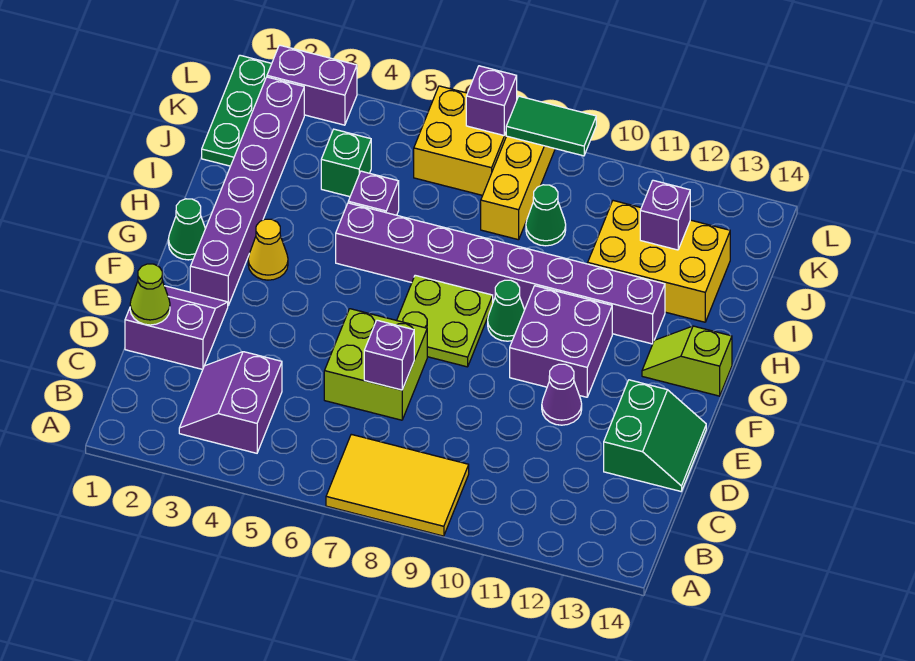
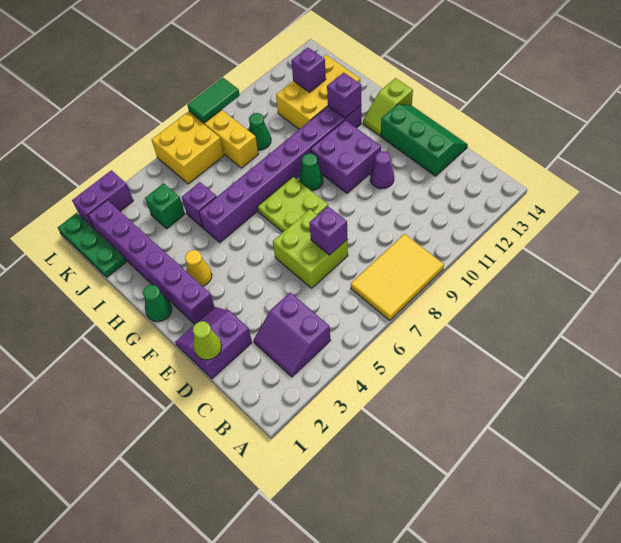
green 2x2 slope [604,380,706,491] -> green 2x3 slope [381,104,468,176]
purple 1x1 brick [466,66,517,135] -> purple 1x1 brick moved to [327,72,361,118]

